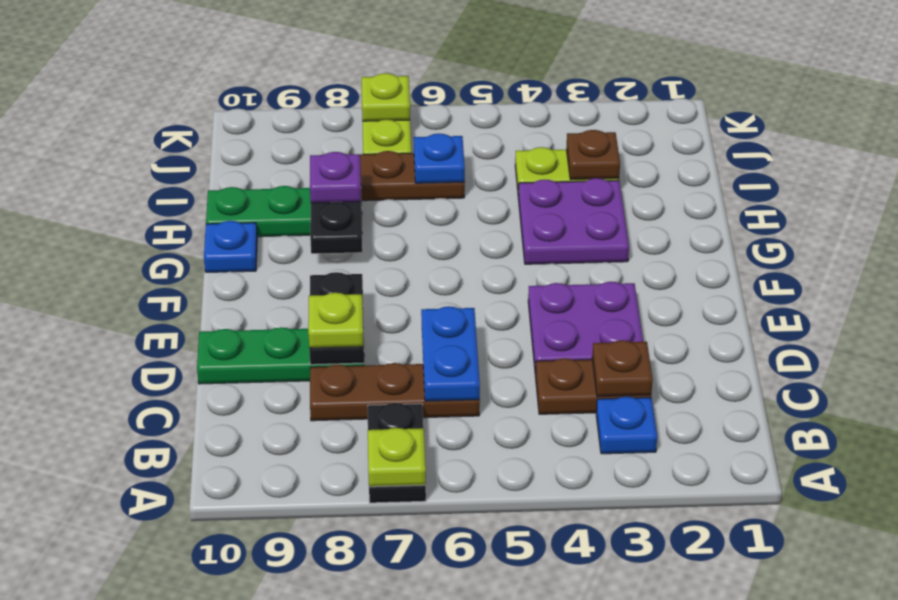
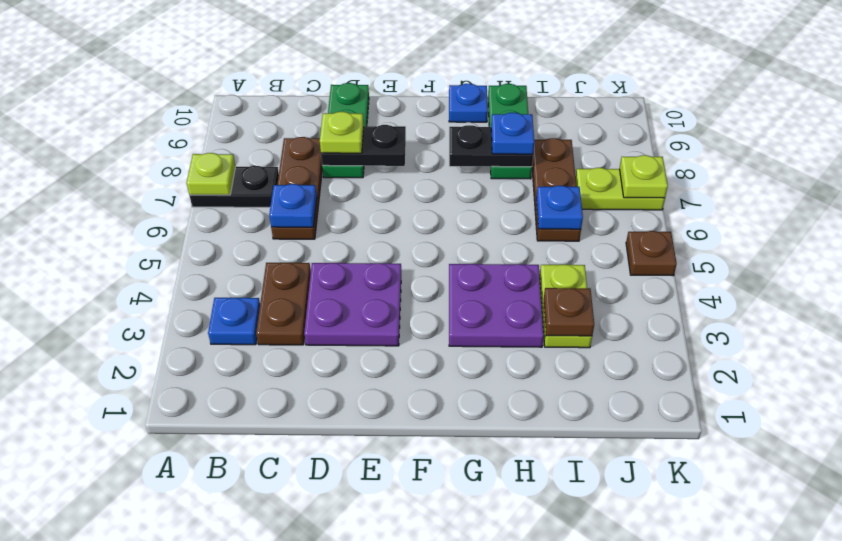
brown 1x1 plate [592,340,653,397] -> brown 1x1 plate moved to [626,231,677,276]
blue 1x2 plate [421,306,480,401] -> blue 1x1 plate [269,184,317,227]
purple 1x1 plate [310,152,361,203] -> blue 1x1 plate [491,113,534,154]

